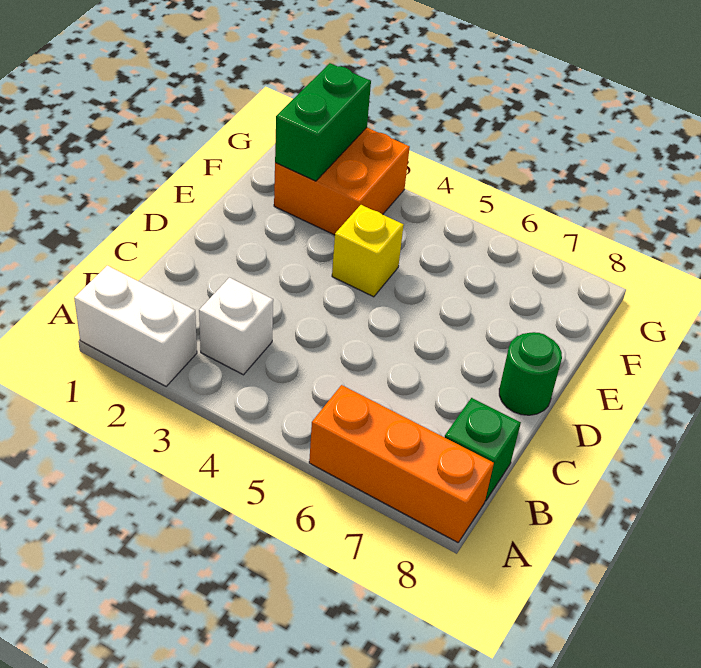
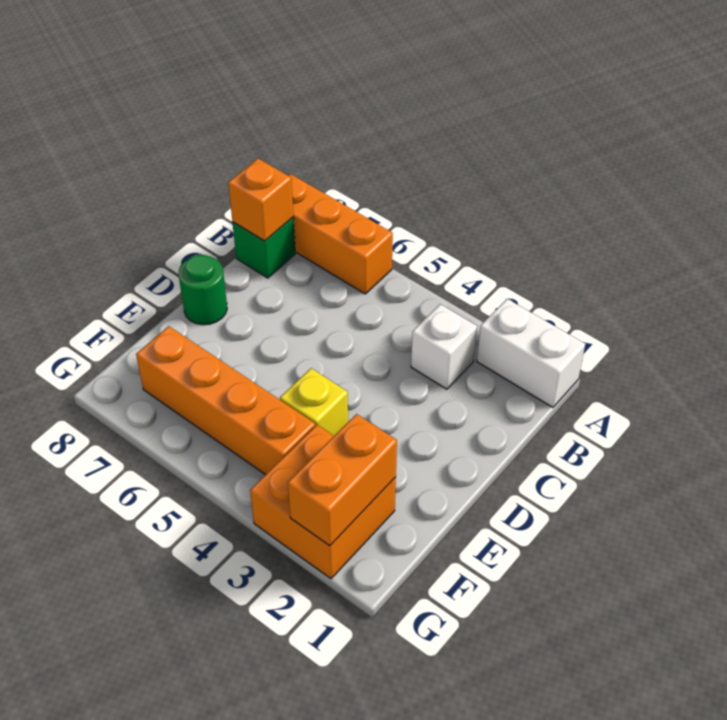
none -> orange 1x1 brick [228,159,293,241]
green 1x2 brick [275,63,371,181] -> orange 1x2 brick [288,414,397,546]
none -> orange 1x4 brick [136,326,315,475]

